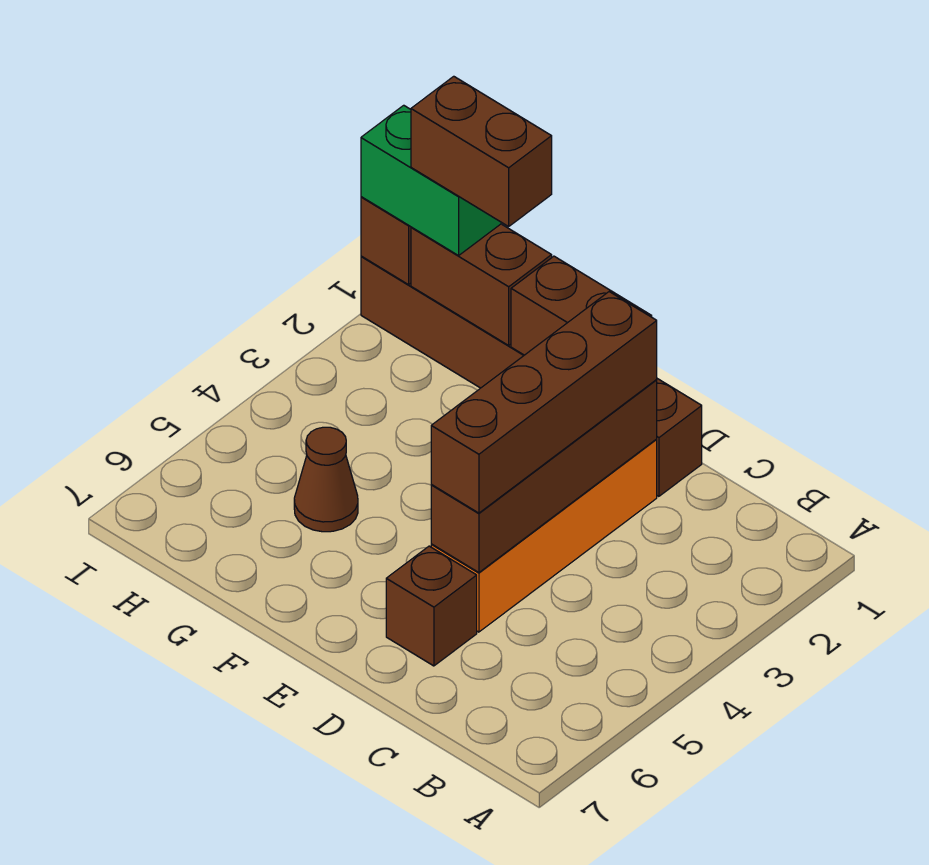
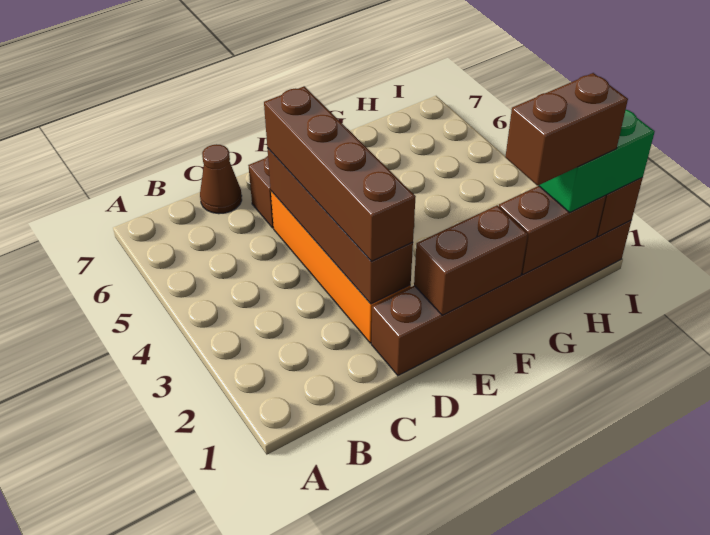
brown 1x1 cone [294,427,358,532] -> brown 1x1 cone moved to [200,144,242,214]

